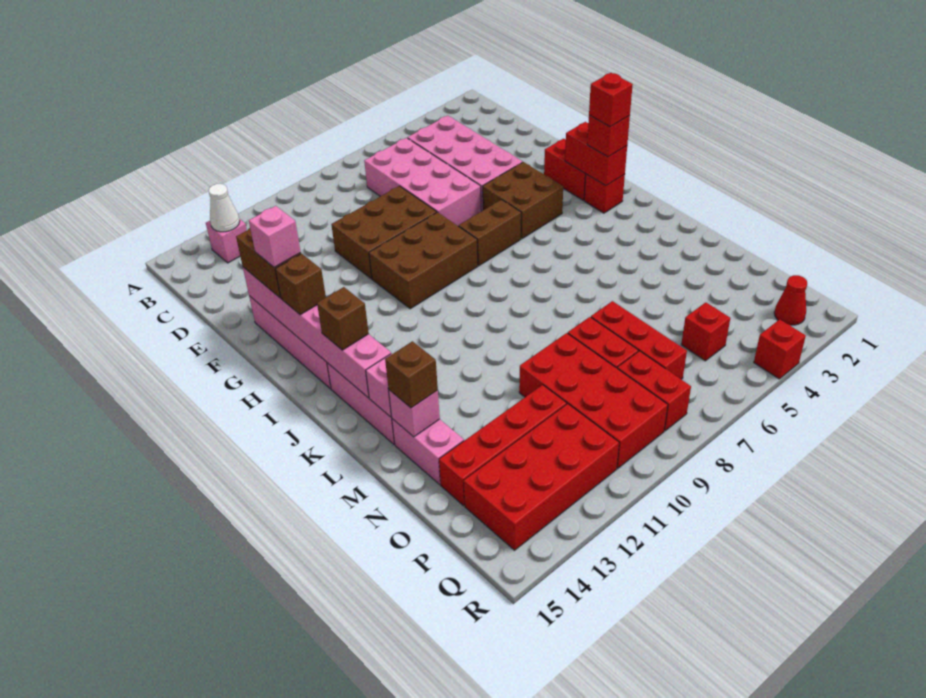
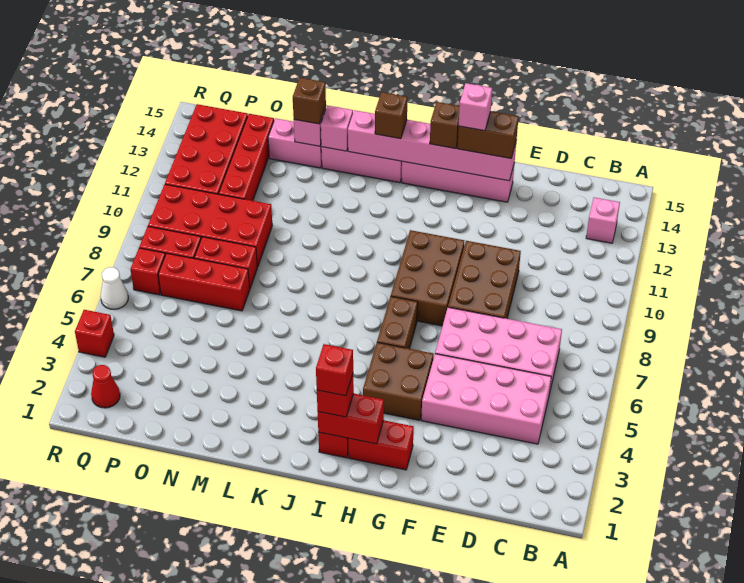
white 1x1 cone [209,184,240,232] -> white 1x1 cone moved to [101,267,128,309]
red 1x1 brick [681,302,730,361] -> red 1x1 brick moved to [130,248,165,295]

